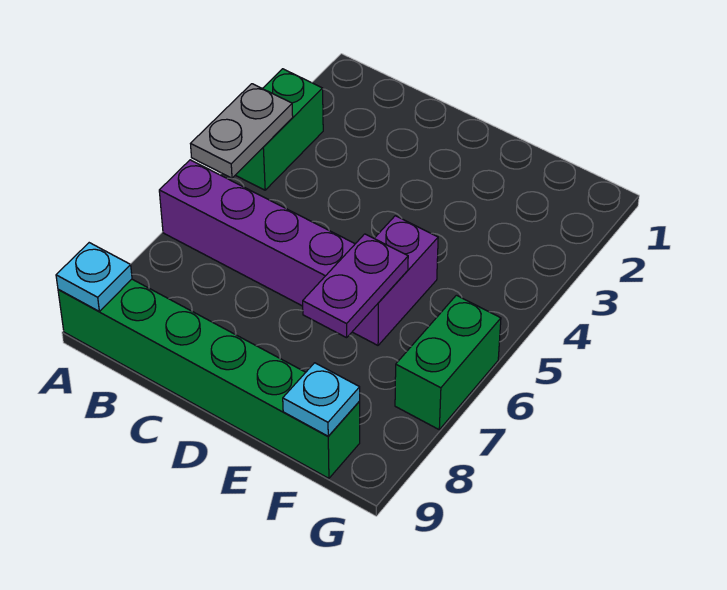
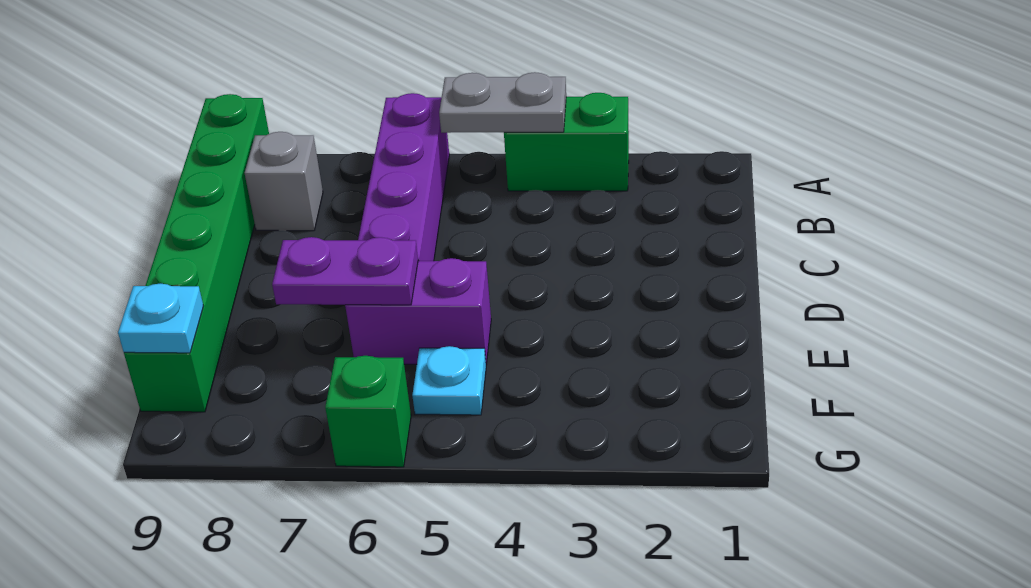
cyan 1x1 plate [56,243,132,311] -> cyan 1x1 plate moved to [412,346,486,415]
none -> grey 1x1 brick [245,132,323,231]
green 1x2 brick [395,295,501,429] -> green 1x1 brick [325,356,411,467]

